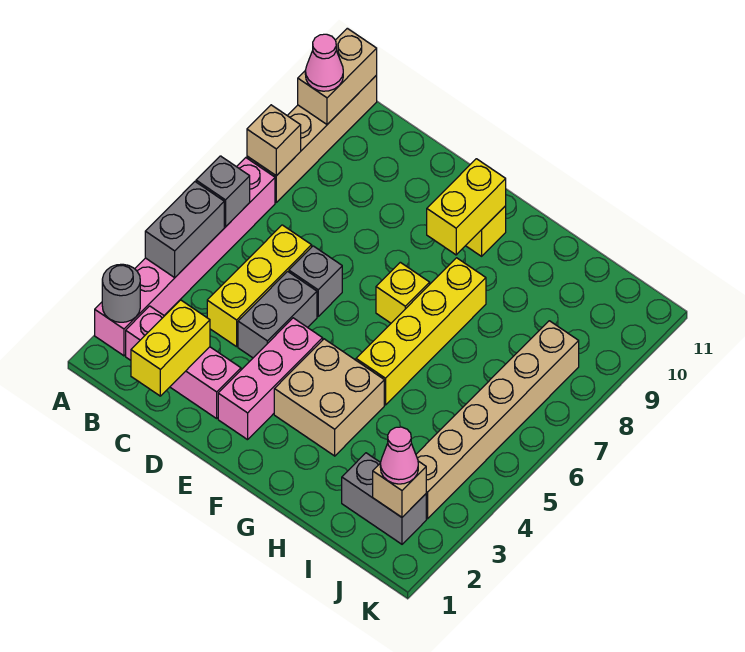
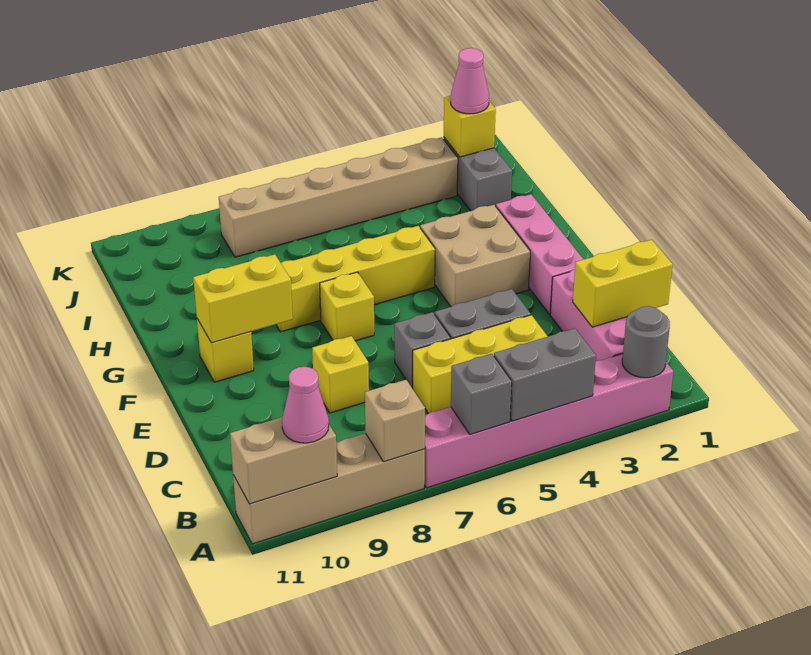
none -> yellow 1x1 brick [312,336,369,413]
pink 1x3 brick [218,318,323,440] -> pink 1x3 brick turned to [496,194,584,314]
tan 1x1 brick [373,461,426,517] -> yellow 1x1 brick [444,96,496,157]

